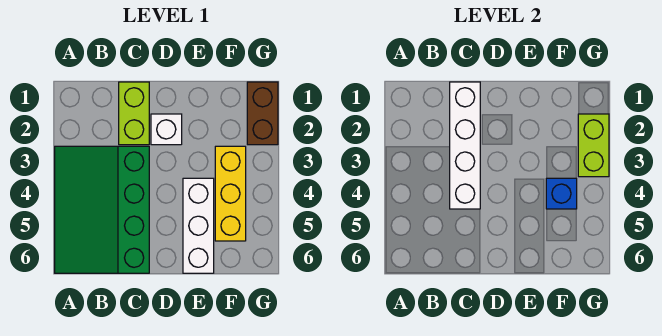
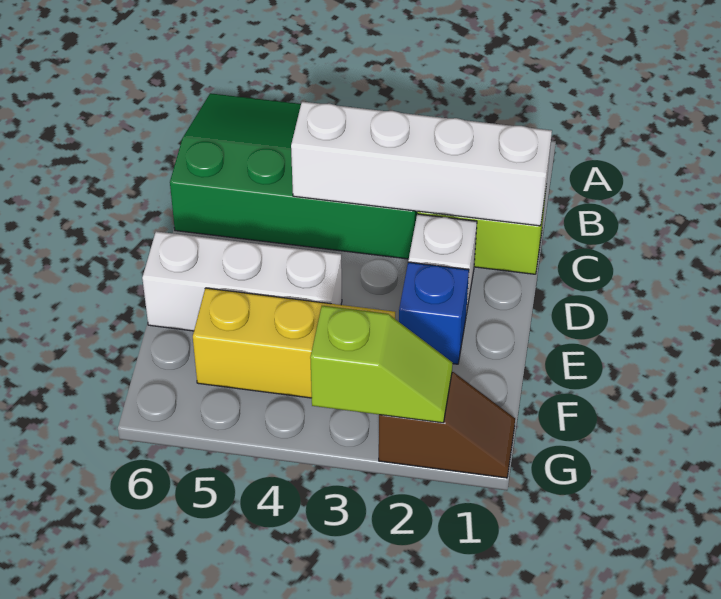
blue 1x1 brick [546,178,577,209] -> blue 1x1 brick moved to [399,262,469,364]
brown 1x2 brick [247,82,278,145] -> brown 1x2 slope [379,372,515,478]
lime 1x2 brick [578,114,609,177] -> lime 1x2 slope [310,306,453,423]

